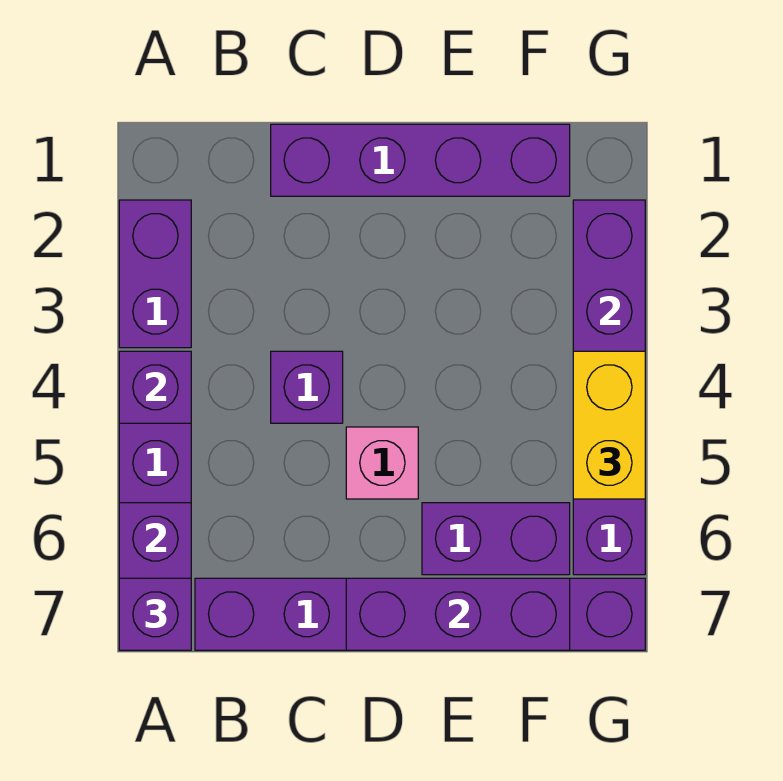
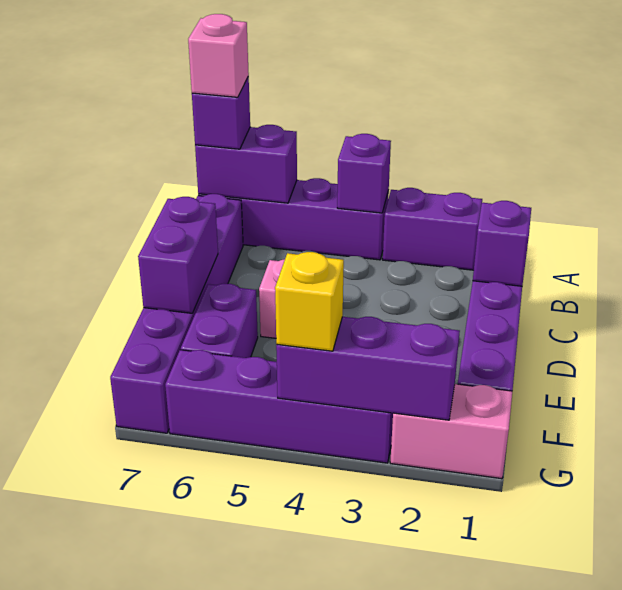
none -> pink 1x1 brick [188,14,249,97]
purple 1x1 brick [271,351,343,423] -> purple 1x1 brick moved to [473,201,531,286]
purple 1x3 brick [346,578,570,650] -> purple 1x2 brick [138,197,218,313]
none -> pink 1x2 brick [390,384,512,479]
yellow 1x2 brick [573,351,645,499] -> yellow 1x1 brick [275,252,344,351]

